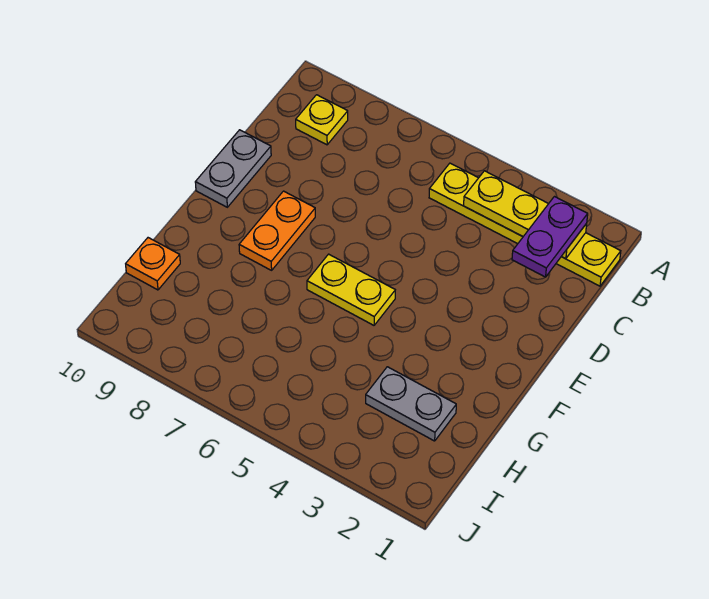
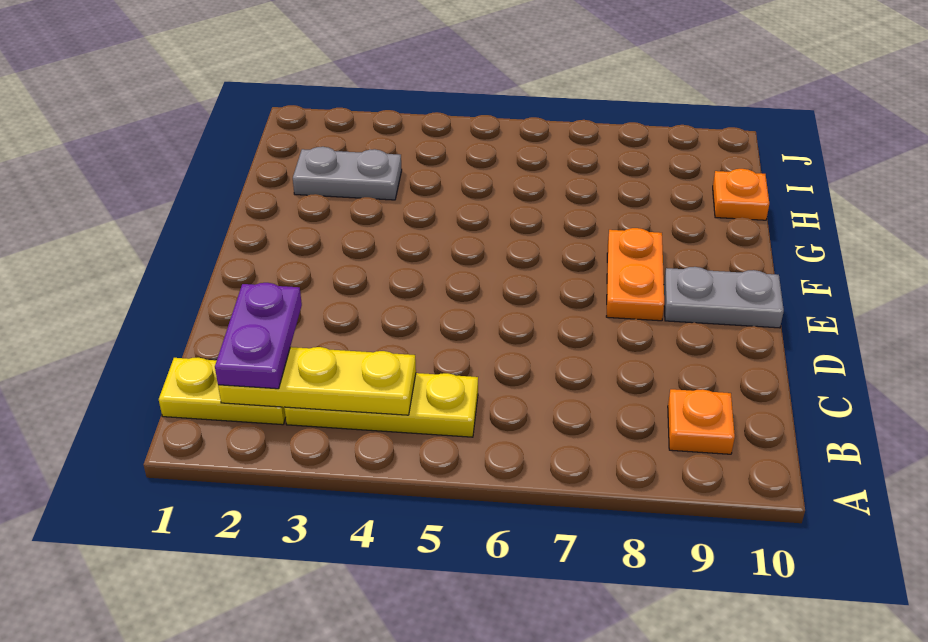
yellow 1x1 plate [296,95,348,145] -> orange 1x1 plate [668,389,735,454]
grey 1x2 plate [195,130,271,207] -> grey 1x2 plate turned to [664,267,784,328]
yellow 1x2 plate [307,254,395,325] -> none

